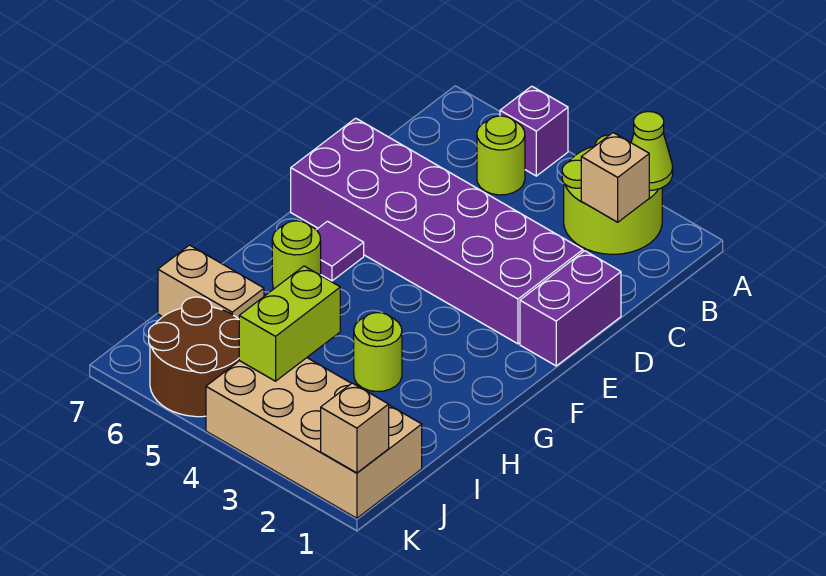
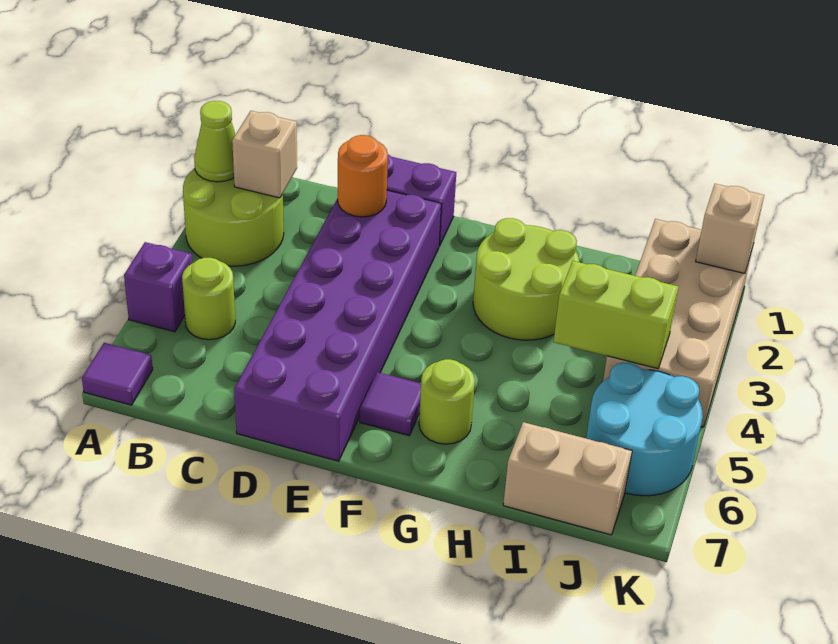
none -> purple 1x1 tile [82,343,153,405]
none -> orange 1x1 round brick [338,135,388,217]
lime 1x1 round brick [354,313,402,391] -> lime 2x2 round brick [473,218,579,340]
tan 1x2 brick [158,245,264,319] -> tan 1x2 brick turned to [503,422,632,535]
brown 2x2 round brick [149,297,239,417] -> cyan 2x2 round brick [586,363,703,496]

